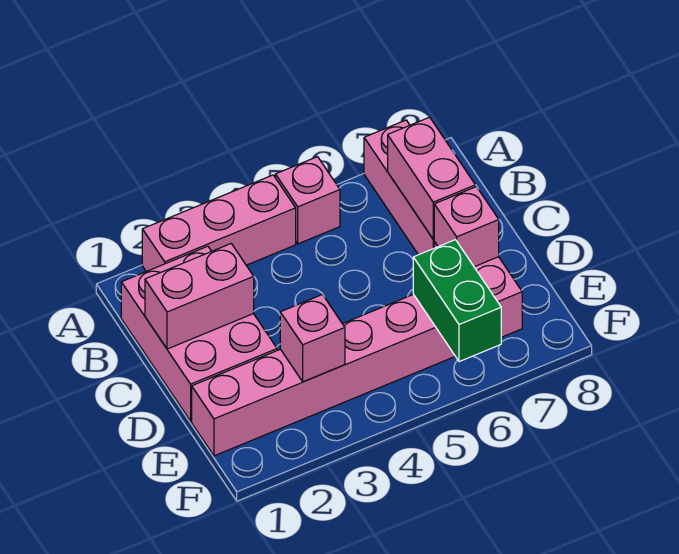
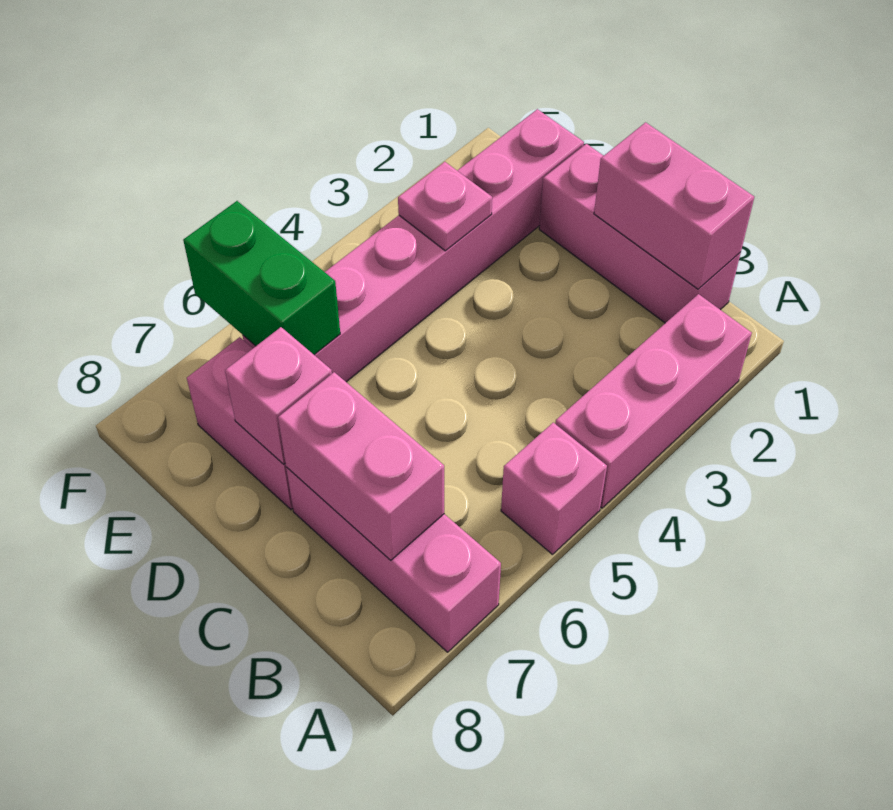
pink 2x3 brick [121,246,277,421] -> pink 1x3 brick [539,144,741,323]
pink 1x2 brick [145,244,254,349] -> pink 1x2 brick turned to [594,122,754,289]
pink 1x1 brick [280,294,345,382] -> pink 1x1 plate [398,162,492,251]

